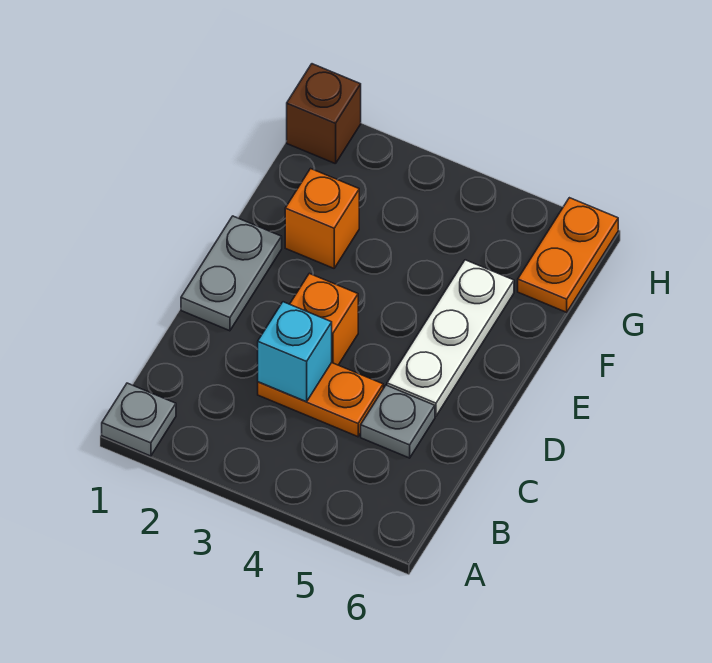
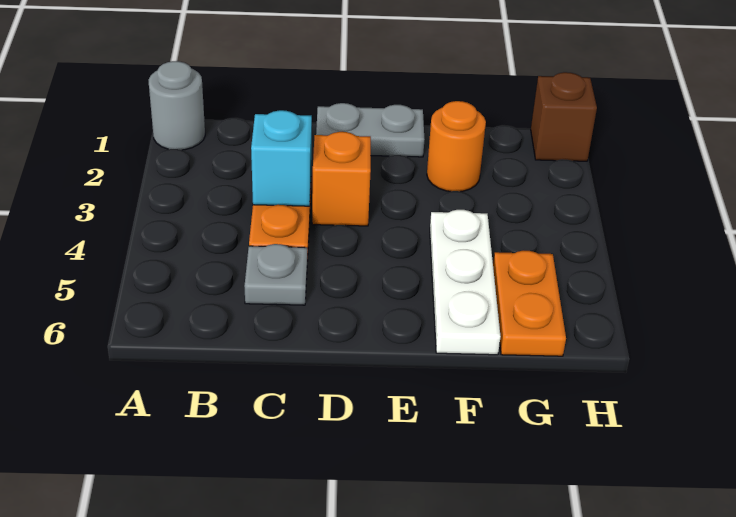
grey 1x1 plate [102,383,176,456] -> grey 1x1 round brick [149,61,205,150]
white 1x3 plate [387,260,514,416] -> white 1x3 plate turned to [430,210,501,355]
orange 1x1 brick [285,169,359,268] -> orange 1x1 round brick [427,101,486,192]
orange 1x2 plate [518,198,618,312] -> orange 1x2 plate turned to [493,251,566,356]

